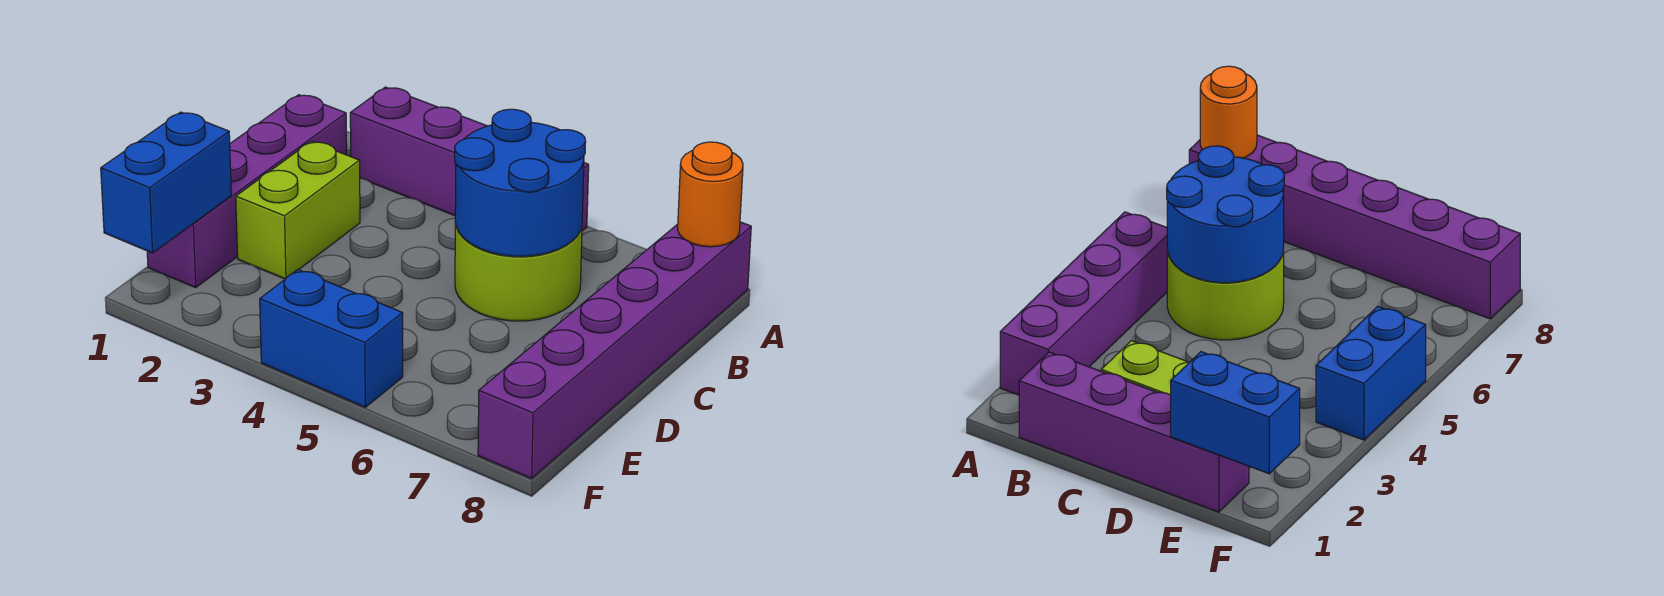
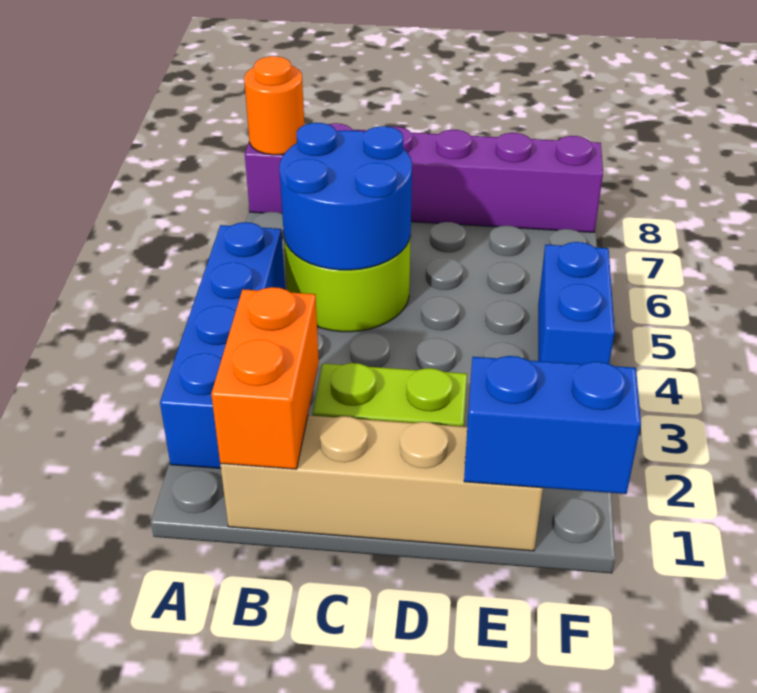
purple 1x4 brick [350,87,589,231] -> blue 1x4 brick [160,222,285,468]
purple 1x4 brick [147,95,347,288] -> tan 1x4 brick [220,415,543,551]
none -> orange 1x2 brick [211,287,319,469]

